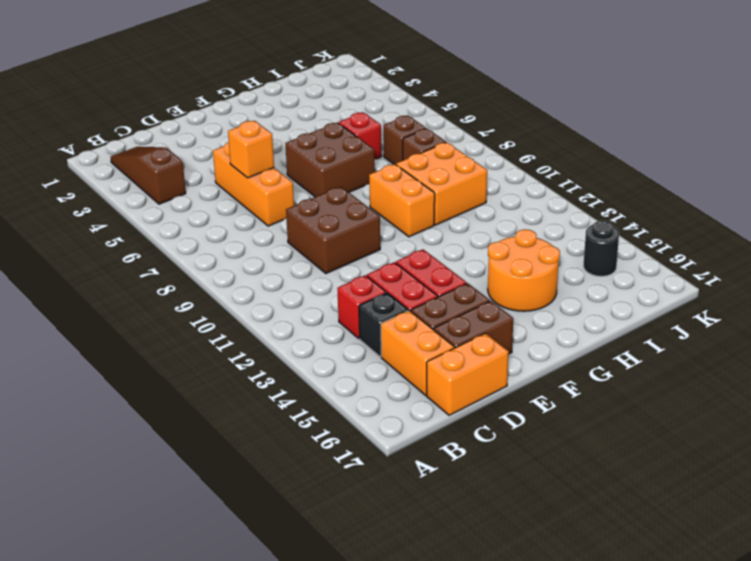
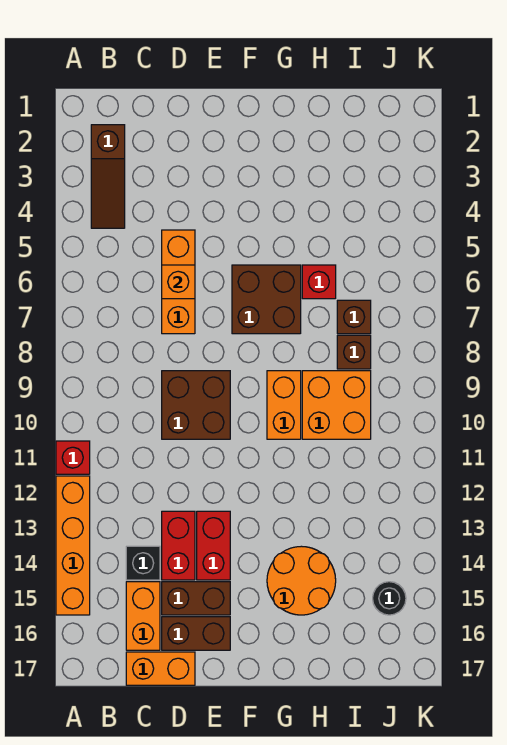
none -> orange 1x4 brick [56,476,90,615]
brown 1x3 slope [111,147,186,204] -> brown 1x3 slope turned to [91,125,125,228]
red 1x1 brick [337,275,386,339] -> red 1x1 brick moved to [56,441,90,474]

